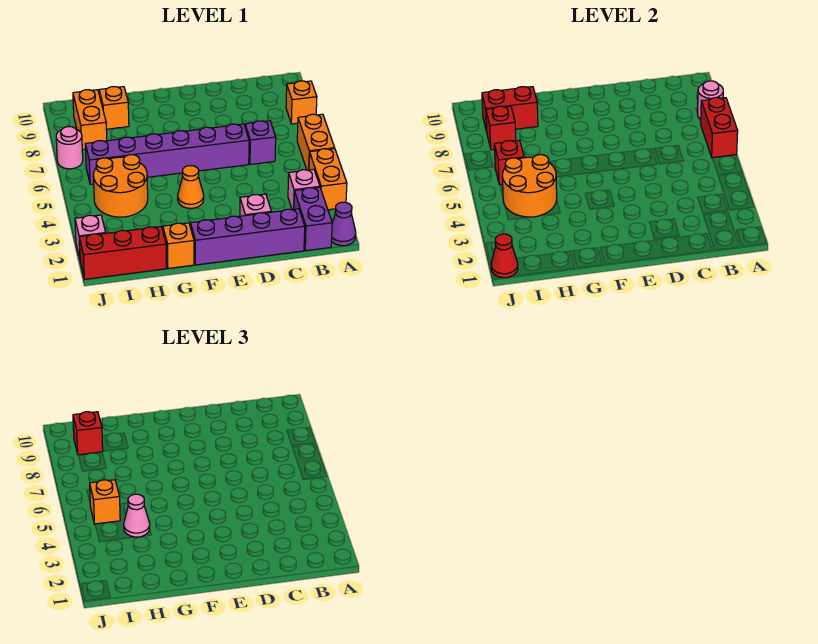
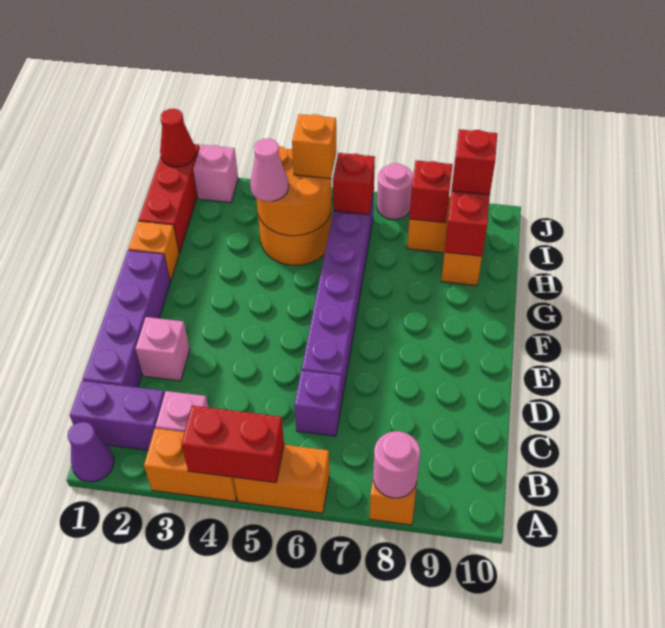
red 1x2 brick [701,98,738,158] -> red 1x2 brick moved to [181,406,284,483]
orange 1x1 cone [178,166,204,208] -> none

